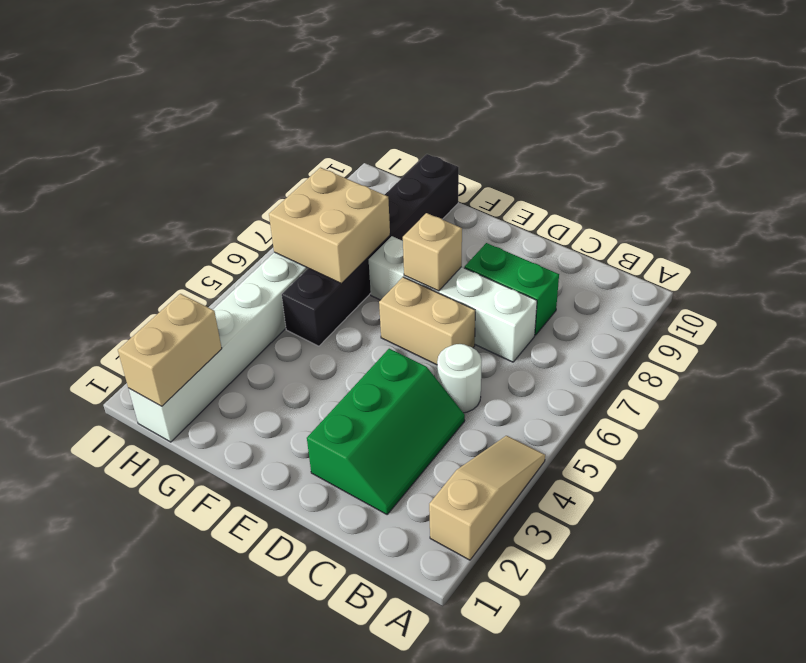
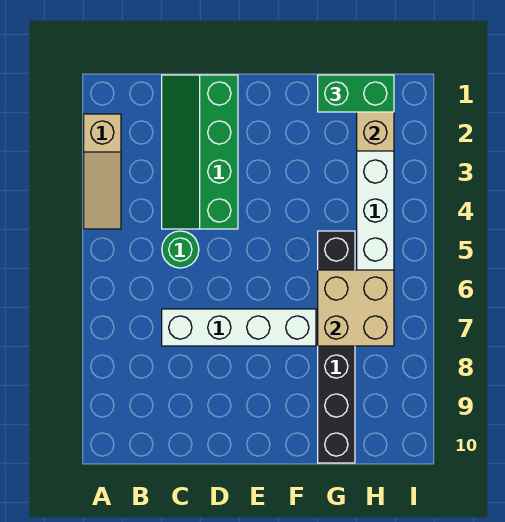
green 2x3 slope [307,349,465,514] -> green 2x4 slope [162,75,238,229]
white 1x1 round brick [437,344,482,413] -> green 1x1 round brick [162,231,199,268]
green 1x2 brick [464,243,559,335] -> green 1x2 brick moved to [318,75,394,112]
tan 1x2 brick [379,277,475,365] -> none
tan 1x1 brick [403,213,462,291] -> none

